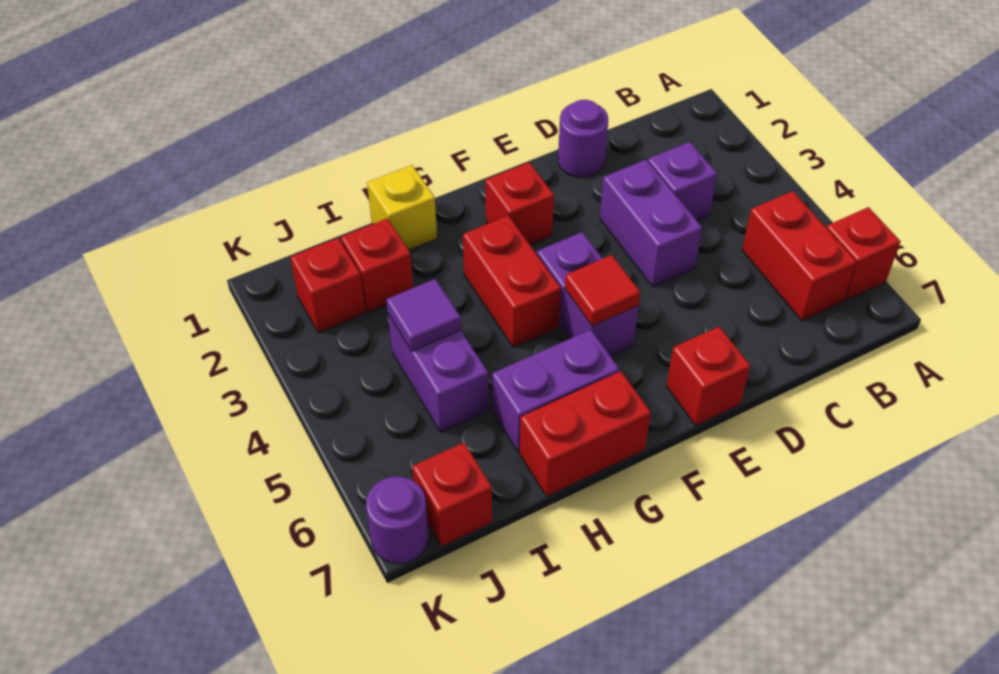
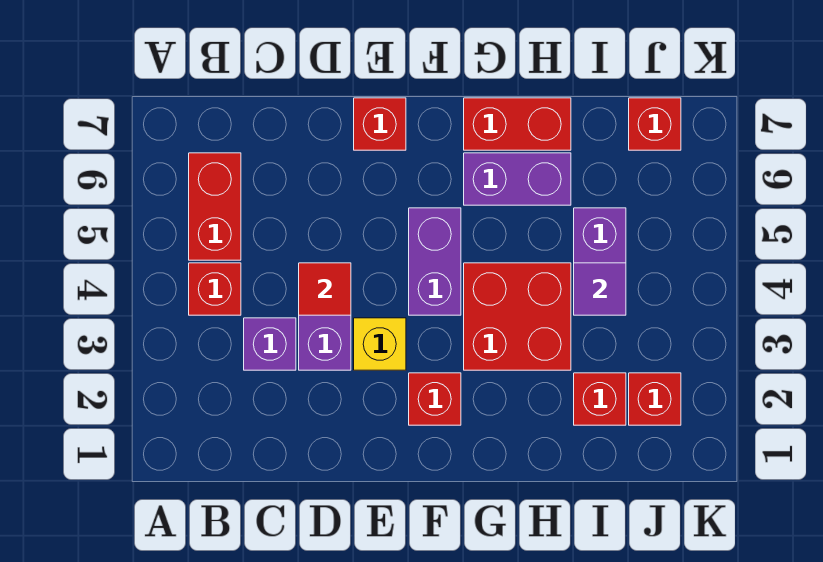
red 1x1 brick [826,207,901,301] -> red 1x1 brick moved to [189,263,241,315]
purple 1x1 round brick [558,100,608,178] -> none
red 1x1 tile [565,255,640,326] -> red 1x1 tile moved to [299,263,351,315]
red 1x2 brick [463,216,561,348] -> red 2x2 brick [464,263,571,370]
yellow 1x1 brick [367,165,437,250] -> yellow 1x1 brick moved to [354,318,406,370]
purple 1x1 round brick [366,477,428,564] -> none

